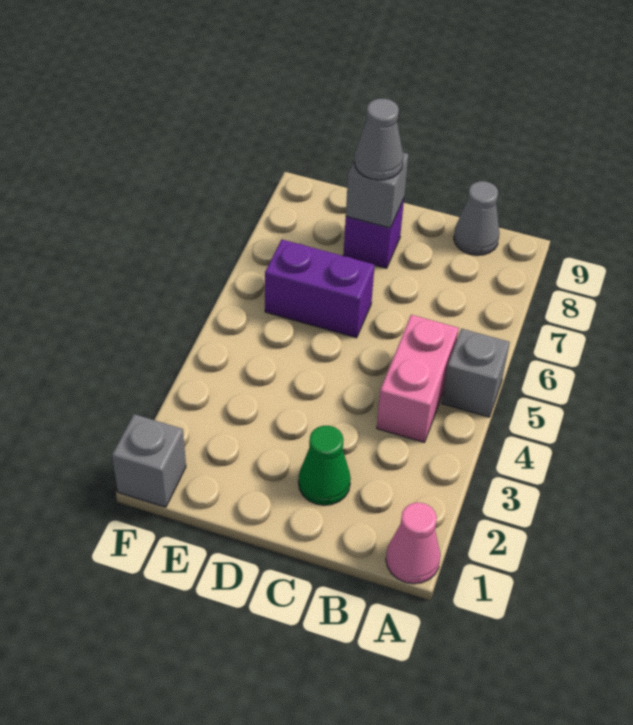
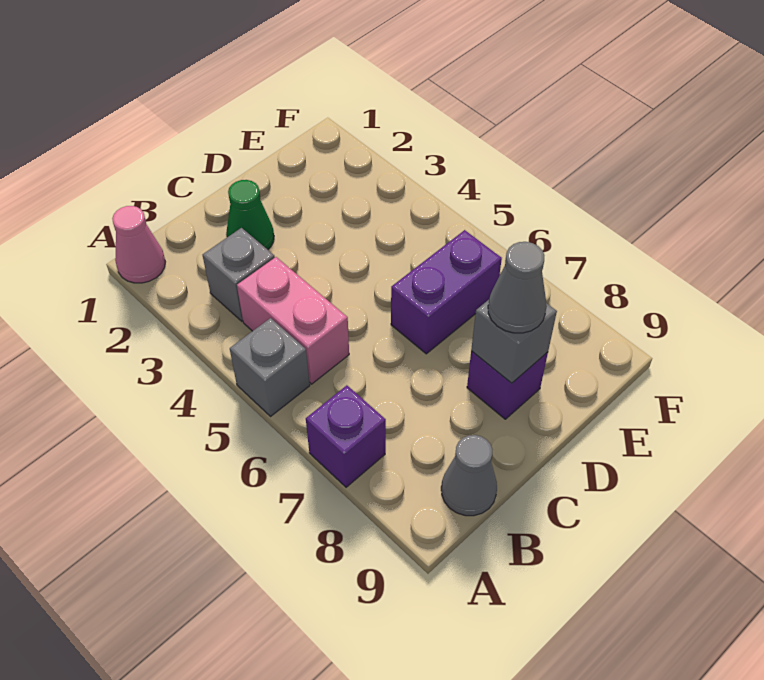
none -> purple 1x1 brick [306,385,386,487]
grey 1x1 brick [112,414,186,507] -> grey 1x1 brick moved to [203,228,275,321]

